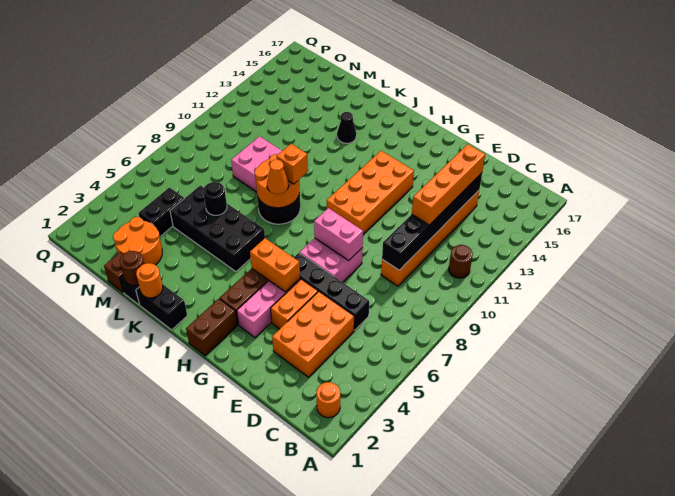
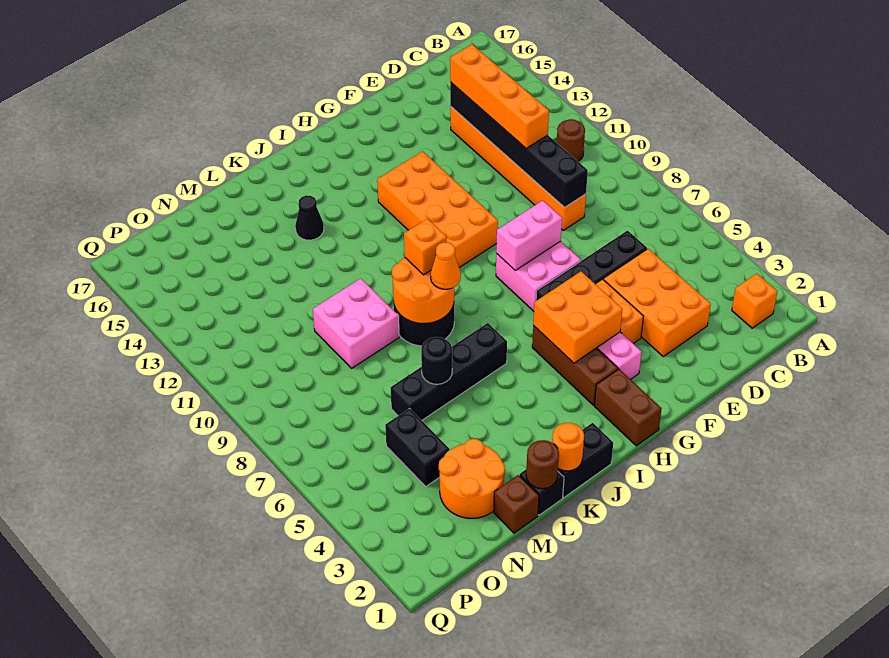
orange 1x1 round brick [316,382,340,418] -> orange 1x1 brick [732,273,777,328]
orange 1x2 brick [250,238,300,292] -> orange 2x2 brick [533,272,623,363]
black 2x4 brick [170,185,265,271] -> black 1x4 brick [391,323,507,420]

